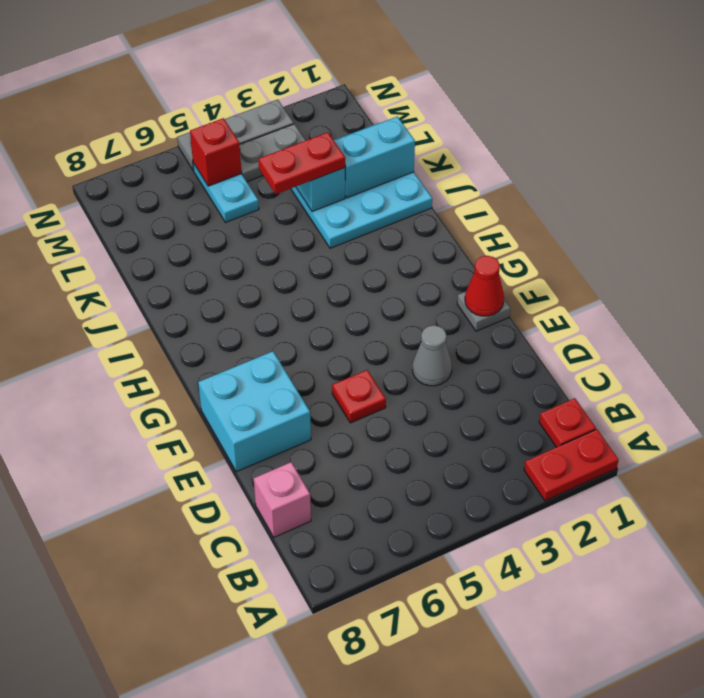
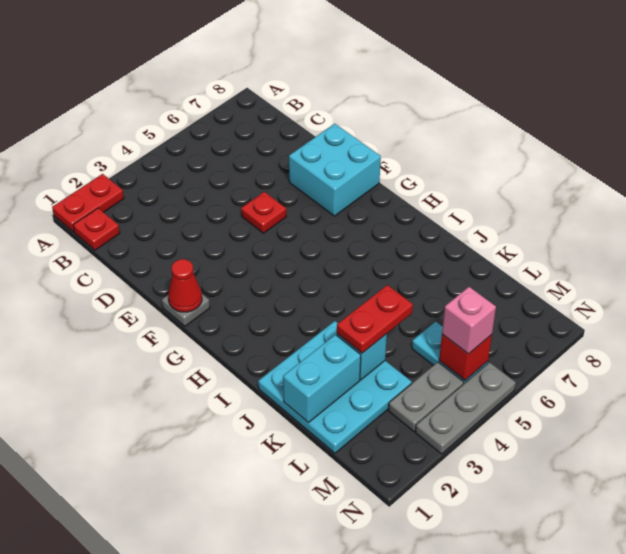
pink 1x1 brick [254,462,311,537] -> pink 1x1 brick moved to [442,287,496,354]
grey 1x1 cone [413,325,452,386] -> none

